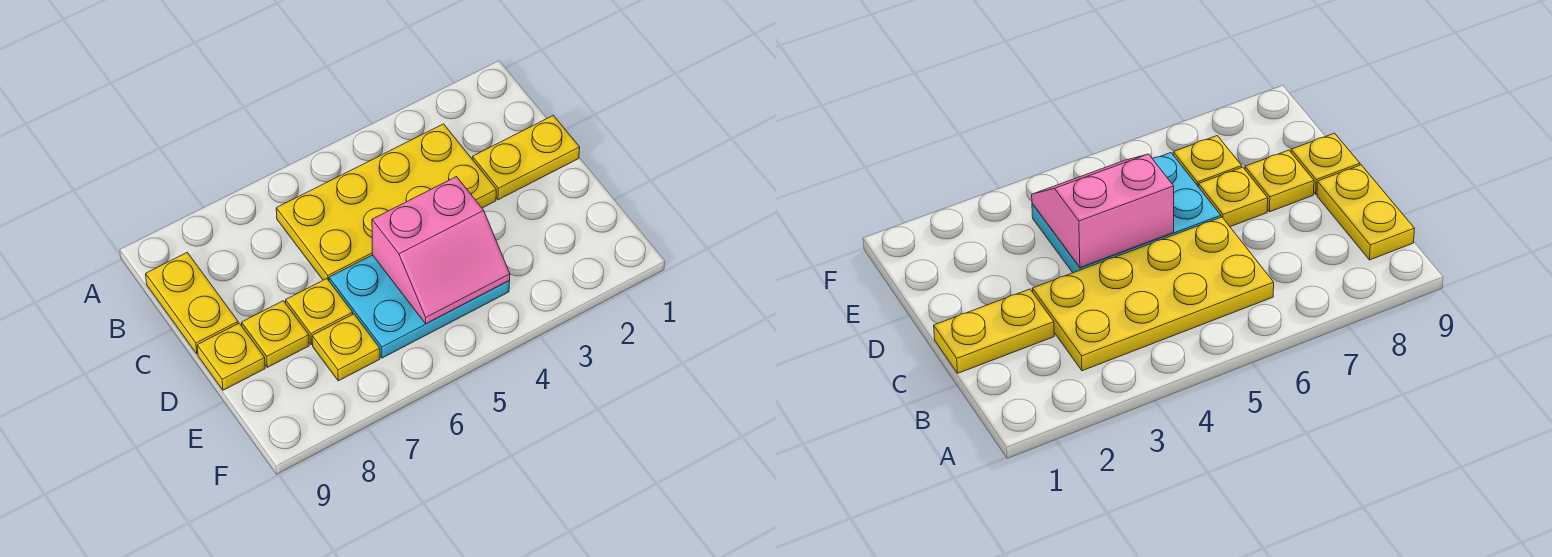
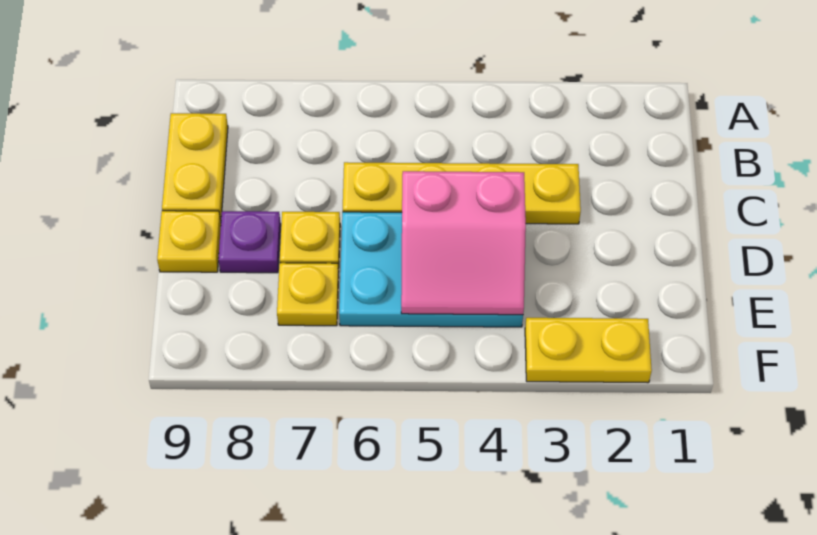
yellow 2x4 plate [276,124,496,280] -> yellow 1x4 plate [343,162,581,224]
yellow 1x2 plate [472,115,580,200] -> yellow 1x2 plate moved to [525,318,652,383]
yellow 1x1 plate [242,301,309,367] -> purple 1x1 plate [218,211,281,273]

